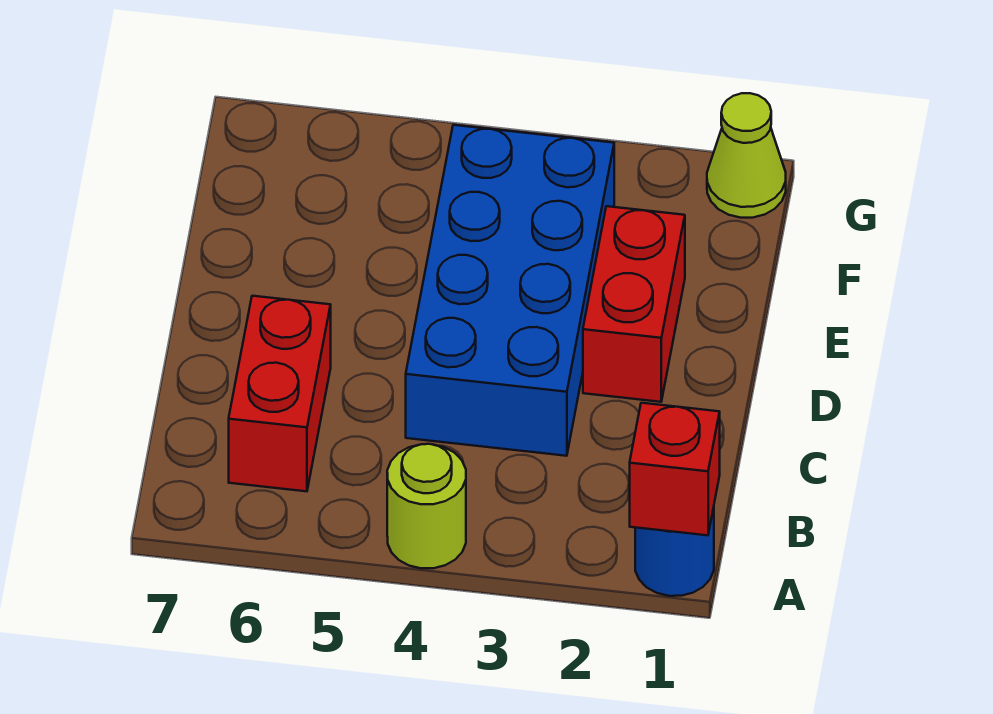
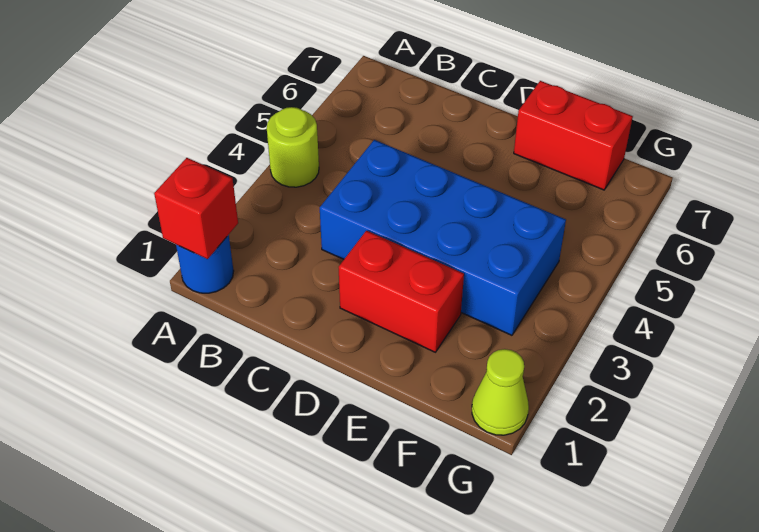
red 1x2 brick [229,296,331,491] -> red 1x2 brick moved to [514,81,633,190]

